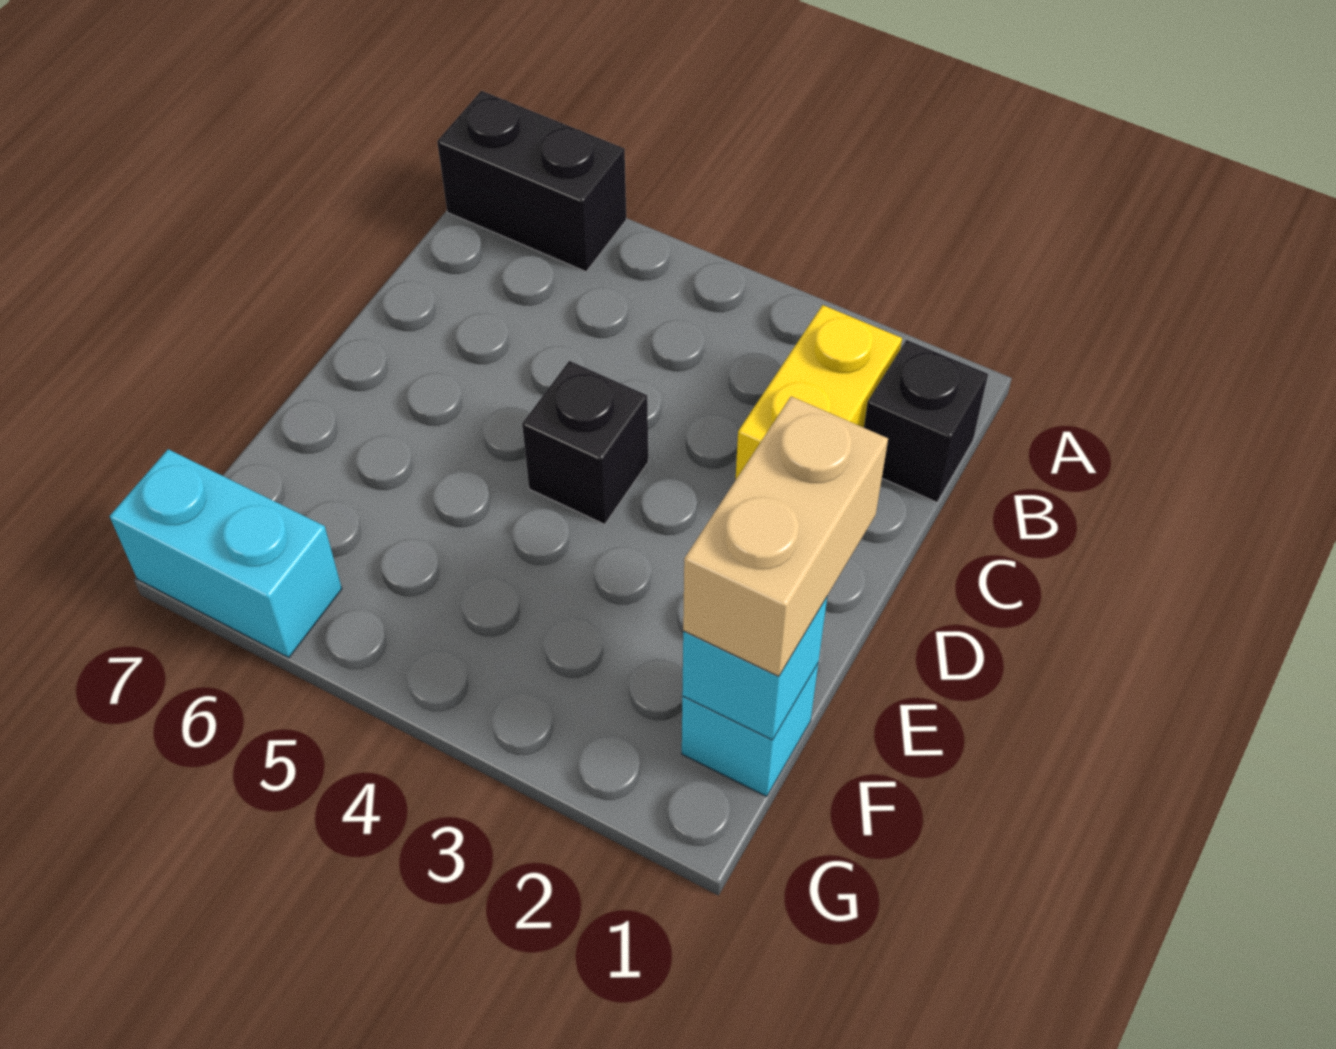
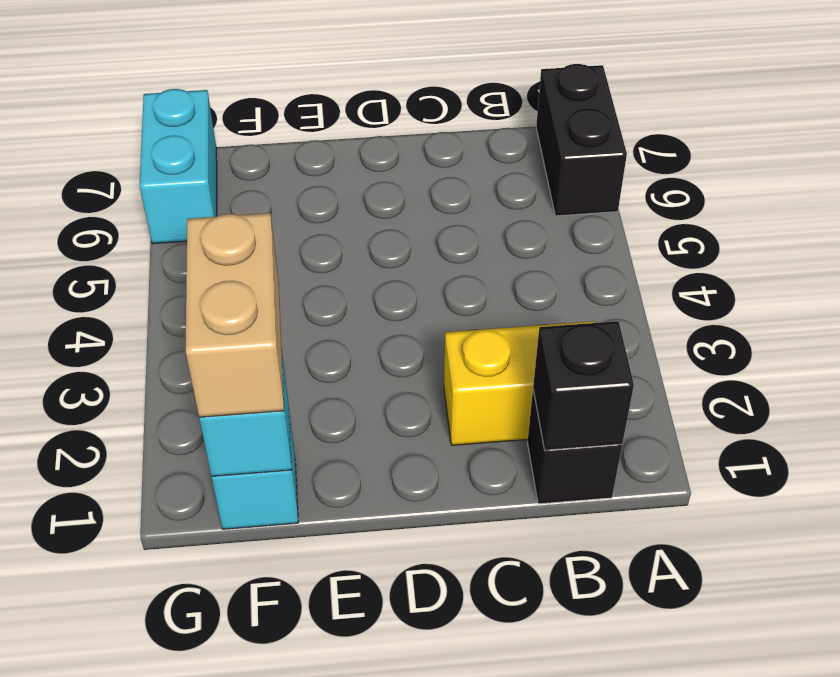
black 1x1 brick [522,361,648,524] -> black 1x1 brick moved to [533,321,634,450]
tan 1x2 brick [683,396,888,677] -> tan 1x2 brick turned to [186,213,284,417]

